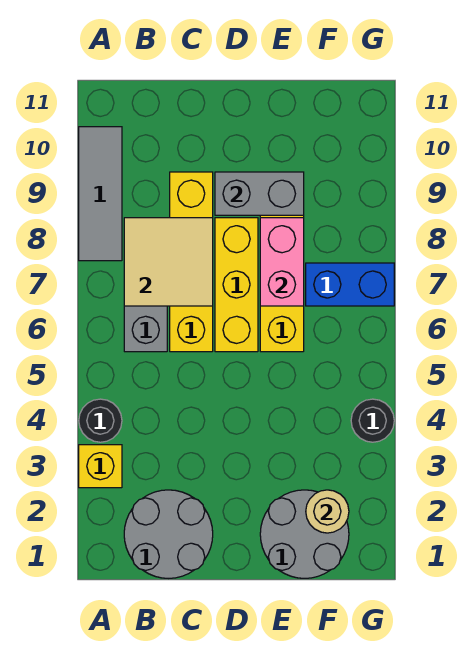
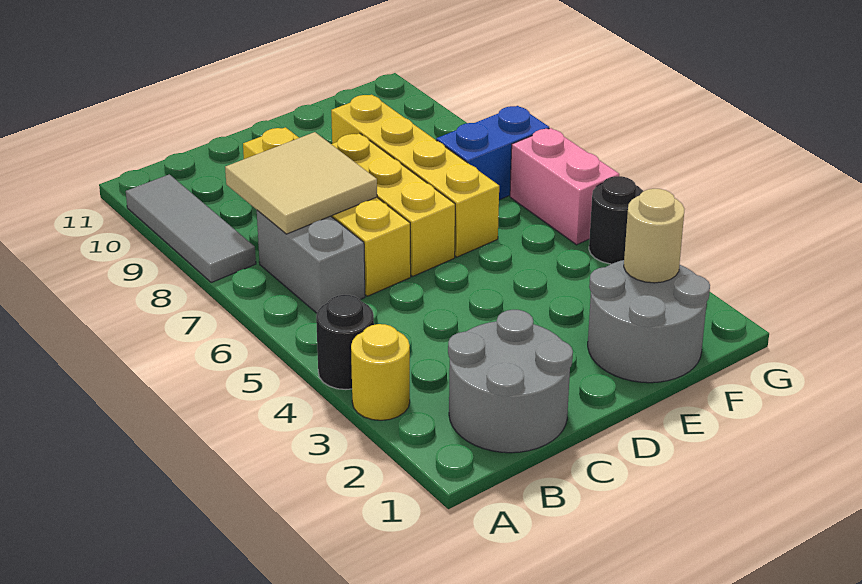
yellow 1x1 brick [79,445,122,488] -> yellow 1x1 round brick [351,324,410,420]
grey 1x2 brick [215,172,304,215] -> none
pink 1x2 brick [260,218,304,306] -> pink 1x2 brick moved to [510,128,619,245]

